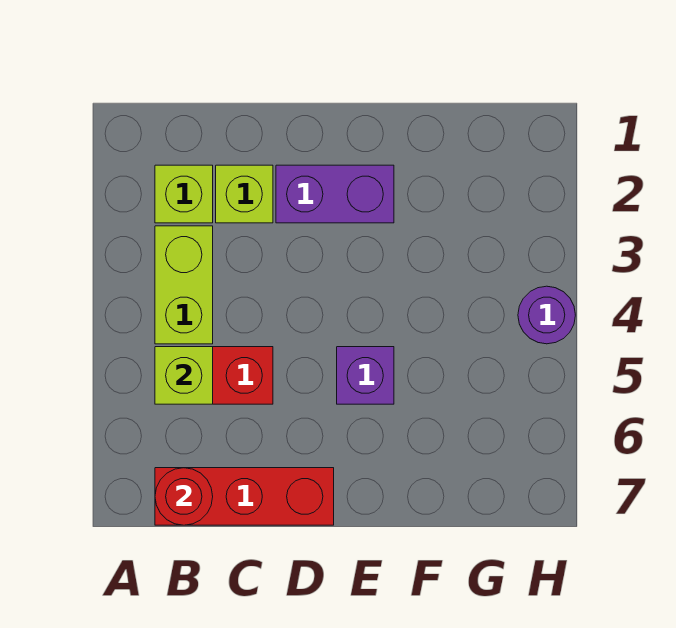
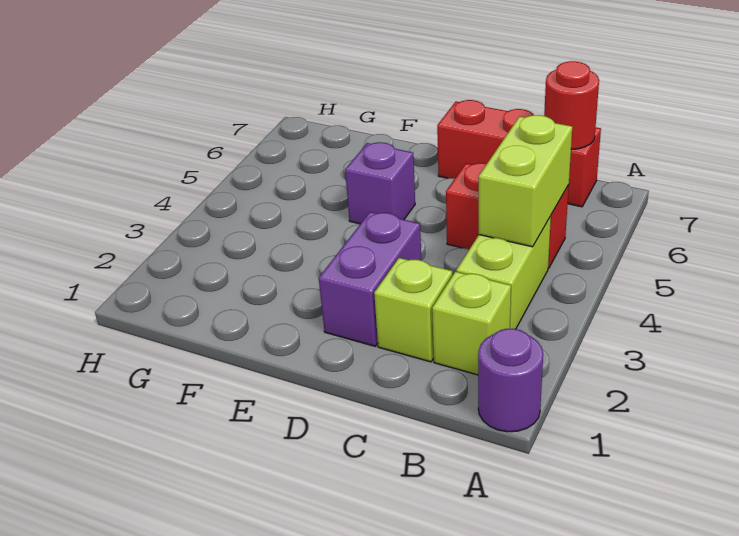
lime 1x1 brick [155,347,213,404] -> lime 1x2 brick [479,115,572,247]
purple 1x2 brick [276,165,394,223] -> purple 1x2 brick turned to [319,212,421,346]
purple 1x1 round brick [518,286,575,344] -> purple 1x1 round brick moved to [478,329,543,432]

